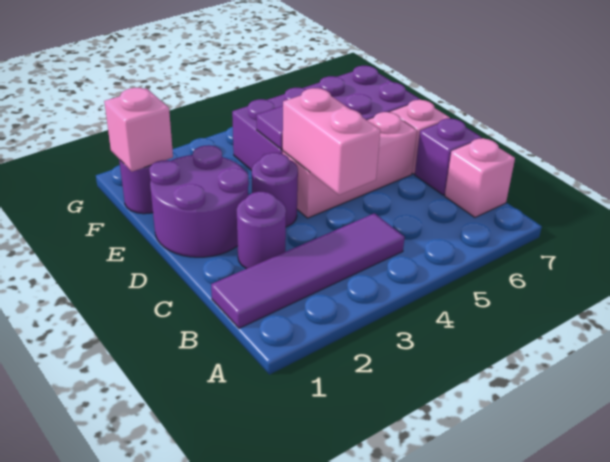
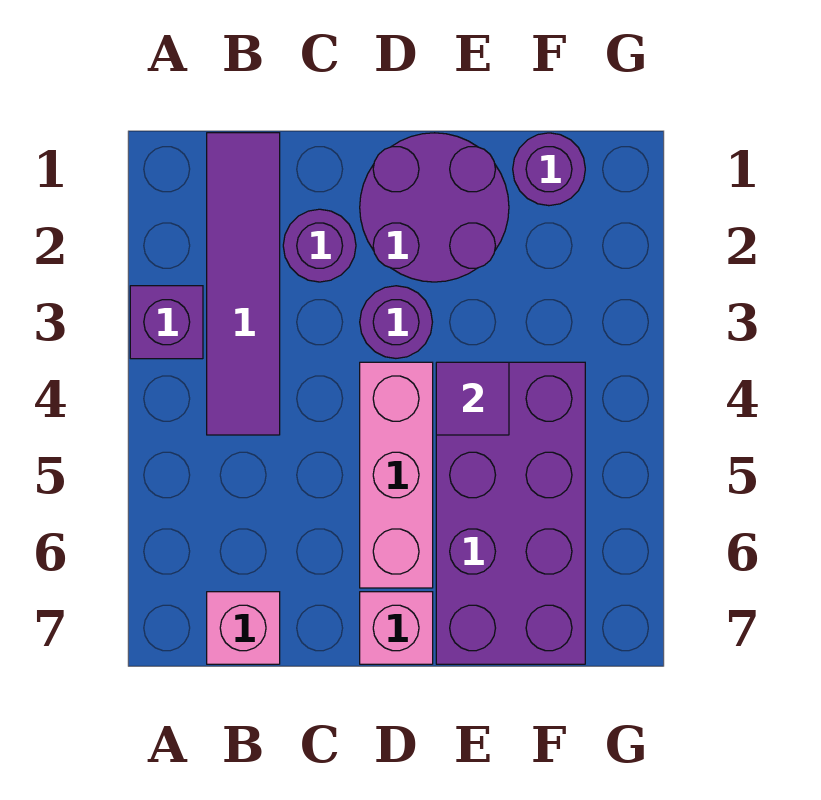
pink 1x2 brick [282,88,380,195] -> none
purple 1x1 brick [415,119,482,195] -> purple 1x1 brick moved to [130,286,203,359]
pink 1x1 brick [104,88,173,172] -> none

